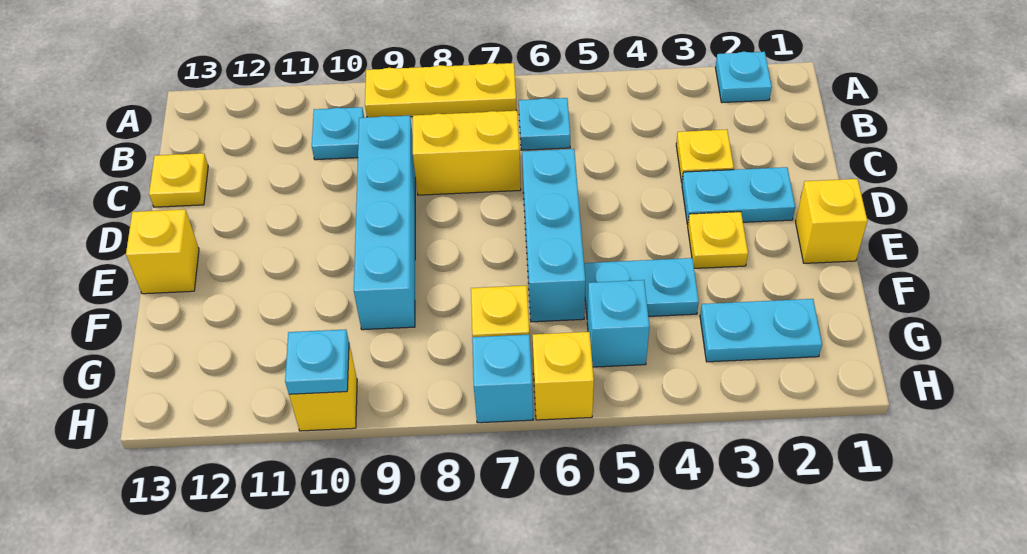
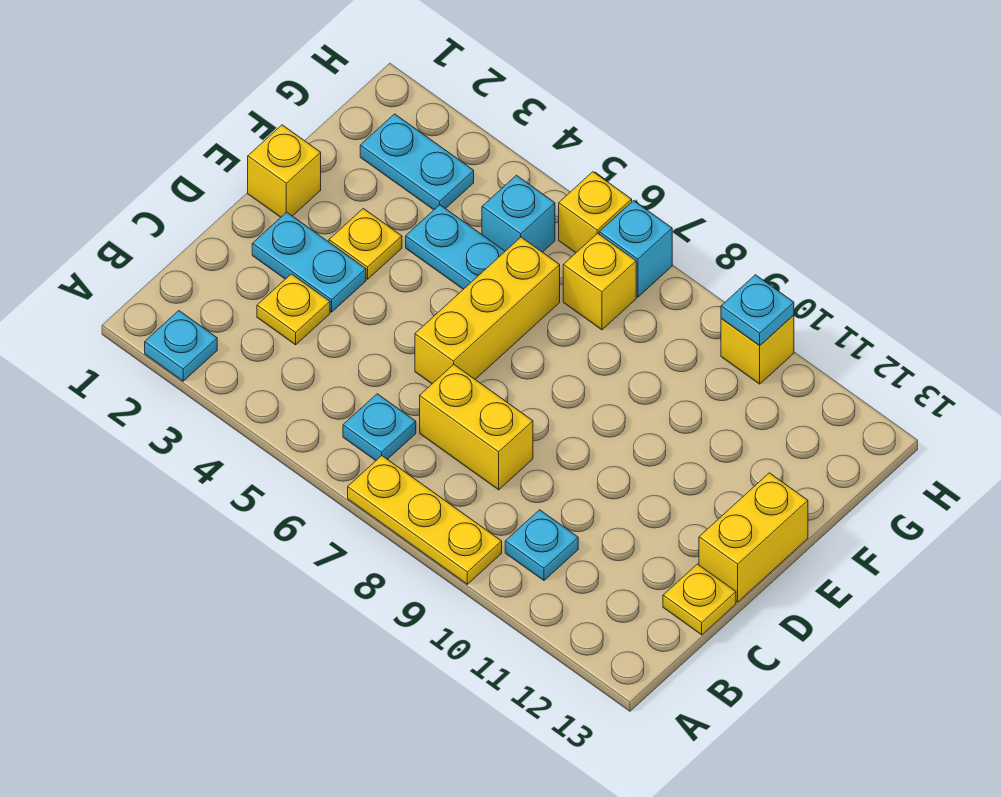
cyan 1x4 brick [354,116,415,330] -> none
cyan 1x3 brick [522,149,585,322] -> yellow 1x3 brick [415,237,560,384]
yellow 1x1 brick [126,209,199,294] -> yellow 1x2 brick [699,473,808,602]

